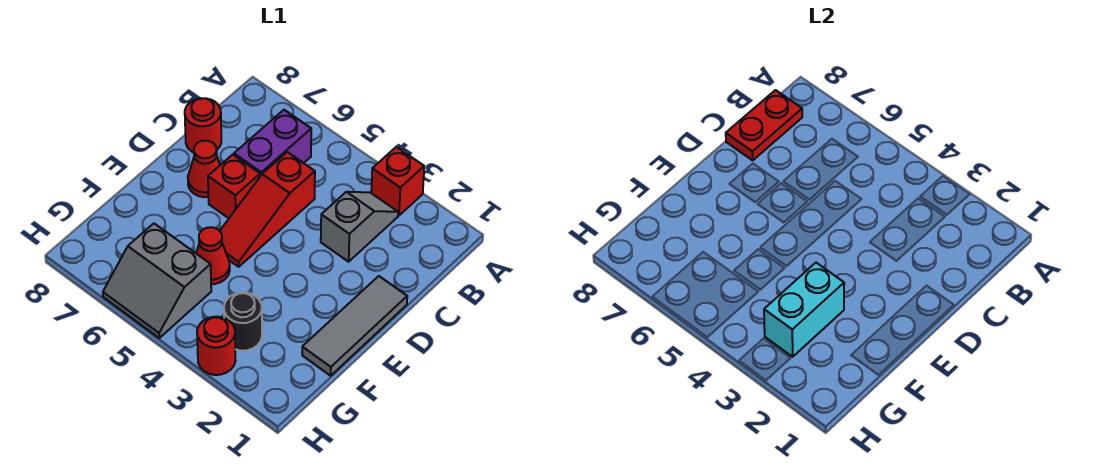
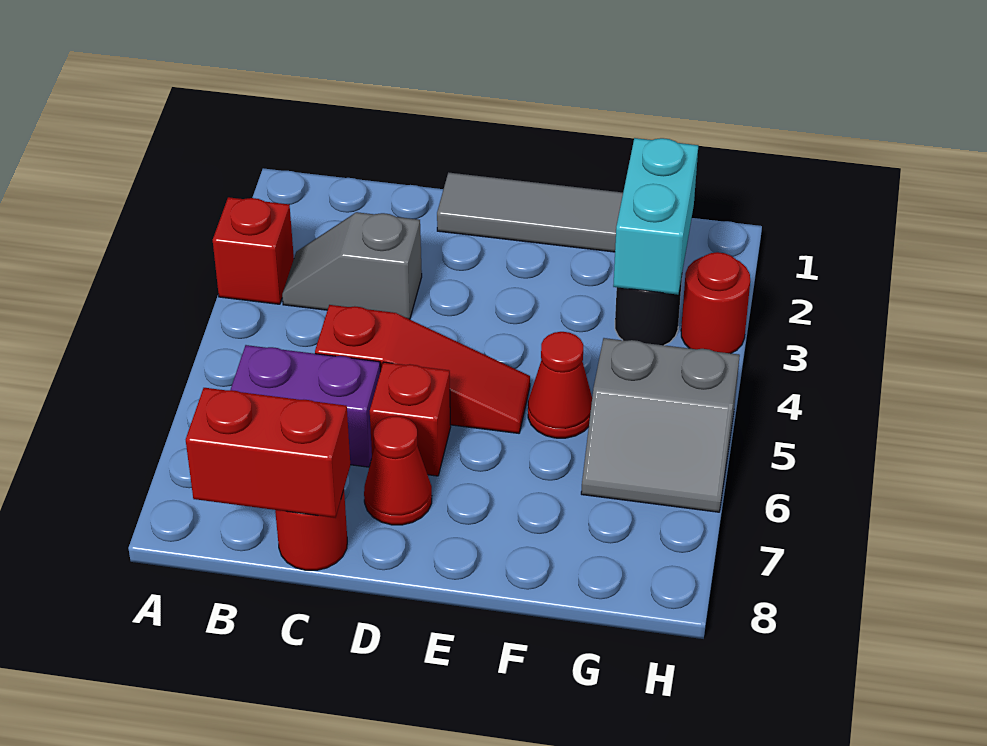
red 1x2 plate [726,90,802,160] -> red 1x2 brick [186,388,350,518]
cyan 1x2 brick [764,263,844,357] -> cyan 1x2 brick turned to [613,138,698,295]
grey 2x2 slope [103,224,211,338] -> grey 2x2 slope turned to [581,338,740,512]

